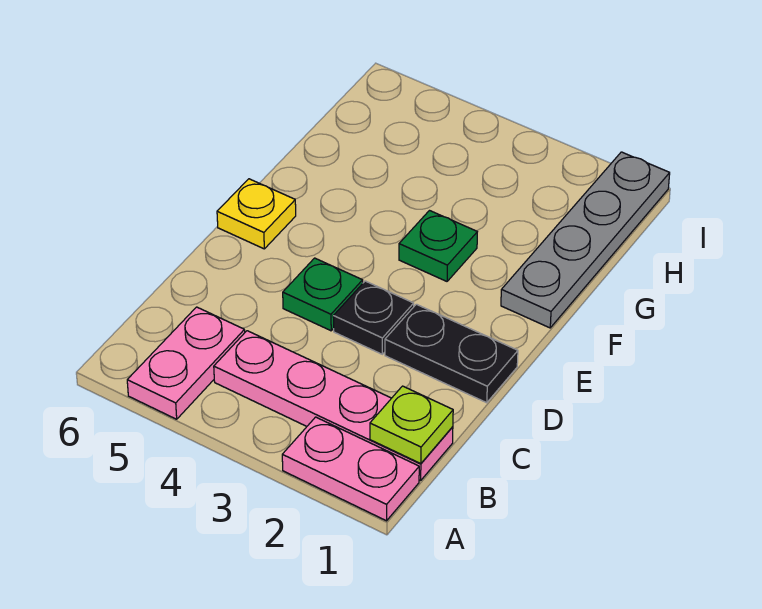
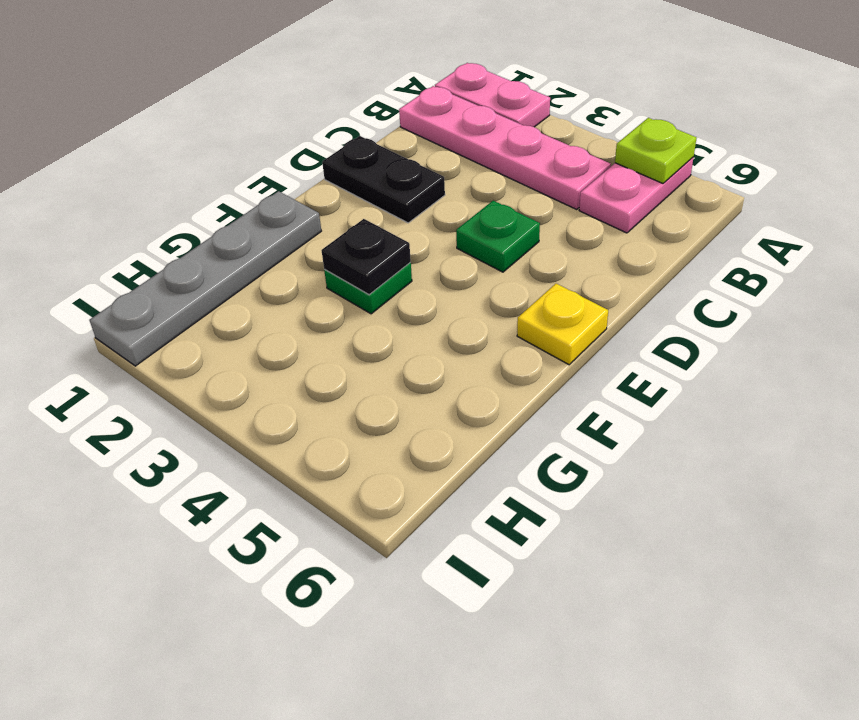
lime 1x1 plate [370,386,453,464] -> lime 1x1 plate moved to [615,118,697,183]
black 1x1 plate [333,281,414,354] -> black 1x1 plate moved to [321,219,411,295]

